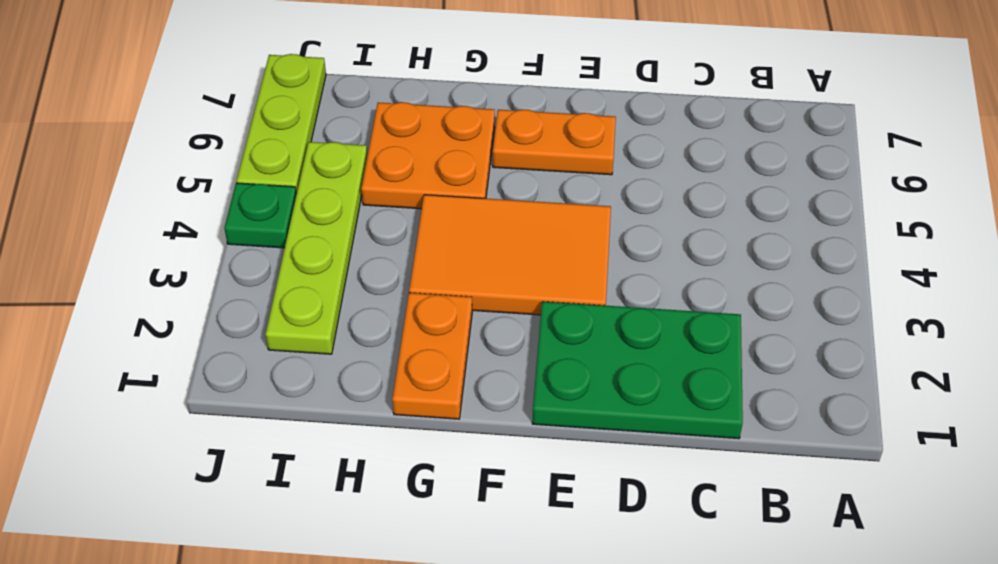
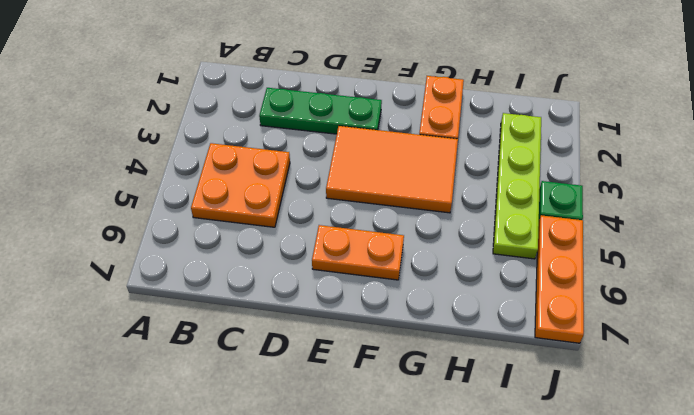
green 2x3 plate [532,301,743,439] -> green 1x3 plate [259,88,382,134]
orange 2x2 plate [361,102,495,209] -> orange 2x2 plate moved to [191,143,290,227]
lime 1x3 plate [237,54,326,194] -> orange 1x3 plate [535,215,584,343]

